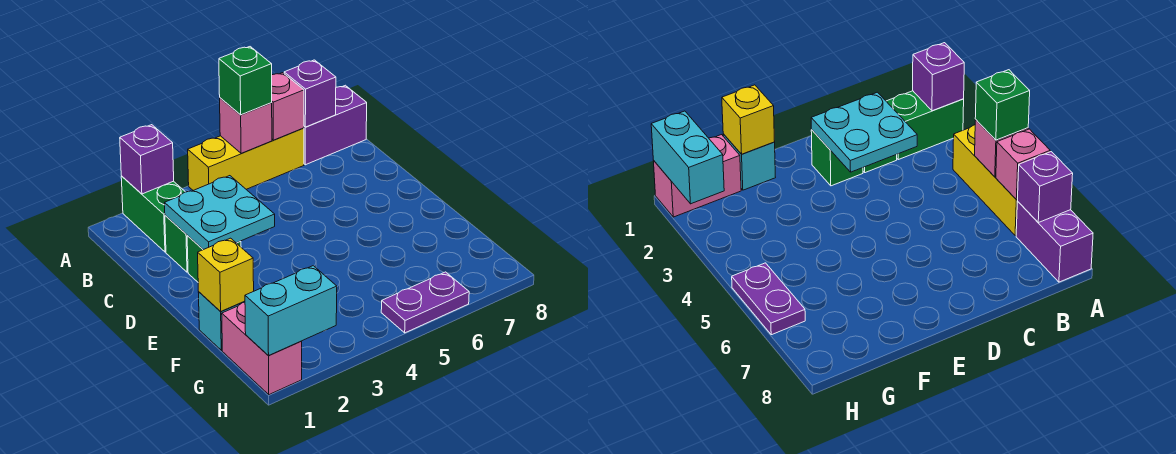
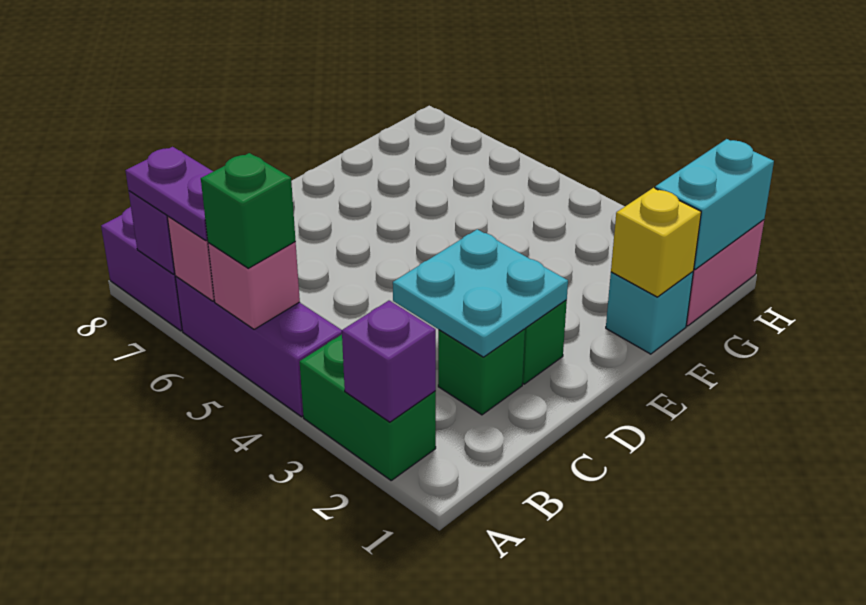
green 1x2 brick [121,176,185,252] -> green 1x2 brick turned to [300,335,436,480]
yellow 1x3 brick [188,128,304,190] -> purple 1x3 brick [175,277,342,417]
cyan 1x2 brick [245,266,337,356] -> cyan 1x2 brick turned to [655,139,774,270]
purple 1x2 plate [381,272,469,333] -> purple 1x2 plate moved to [125,147,213,241]

